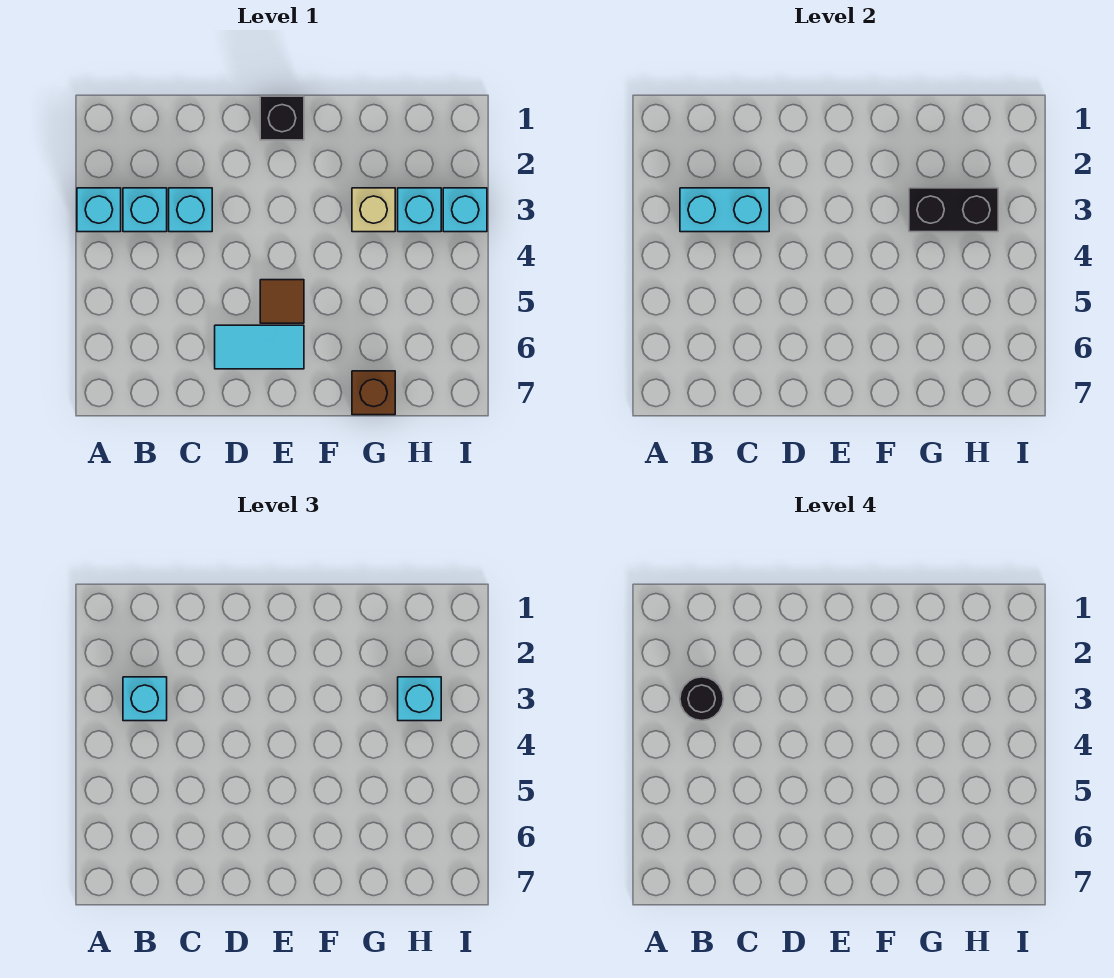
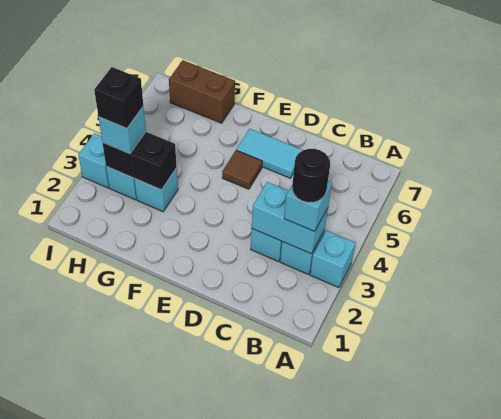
black 1x1 brick [260,96,304,140] -> black 1x1 brick moved to [94,67,143,128]
tan 1x1 brick [352,188,395,232] -> cyan 1x1 brick [134,168,178,212]
brown 1x1 brick [352,371,395,415] -> brown 1x2 brick [169,60,235,123]

